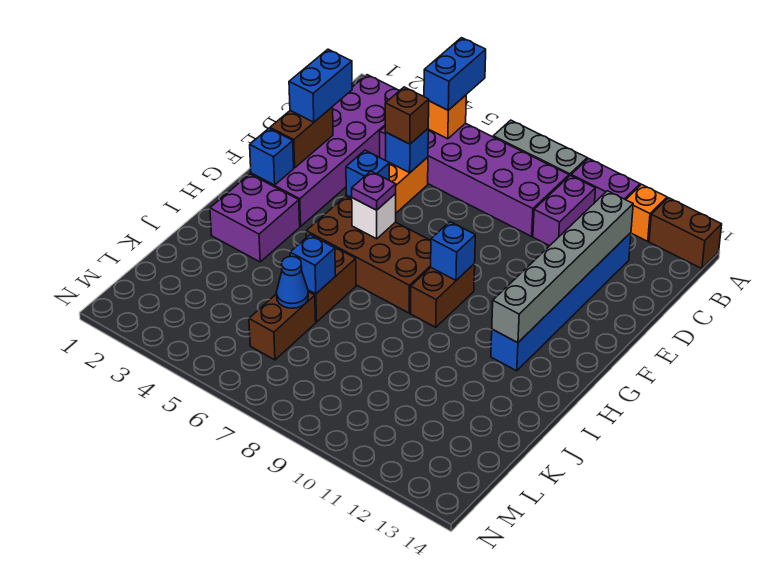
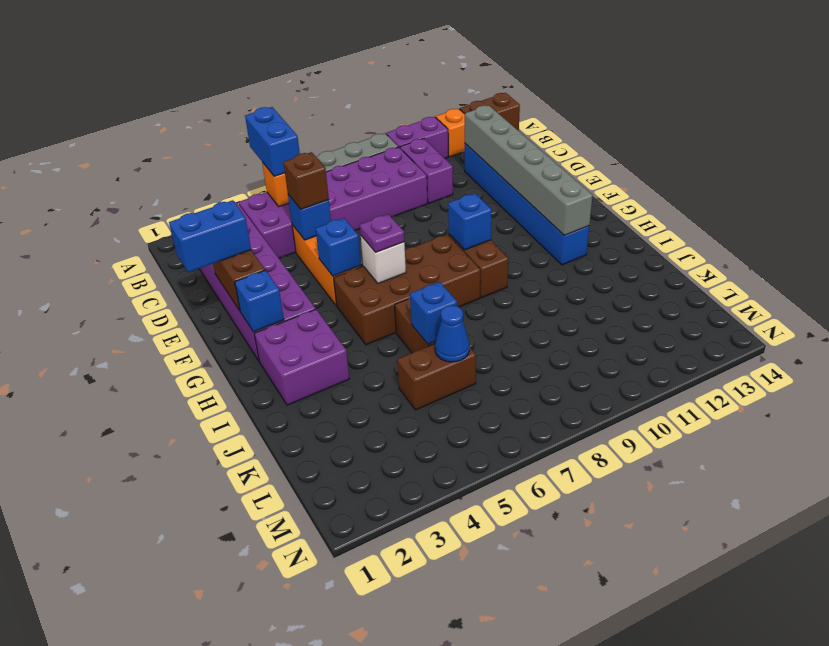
blue 1x2 brick [289,49,352,122] -> blue 1x2 brick turned to [169,200,251,272]
brown 1x2 brick [249,292,316,360] -> brown 1x2 brick turned to [397,344,476,410]

